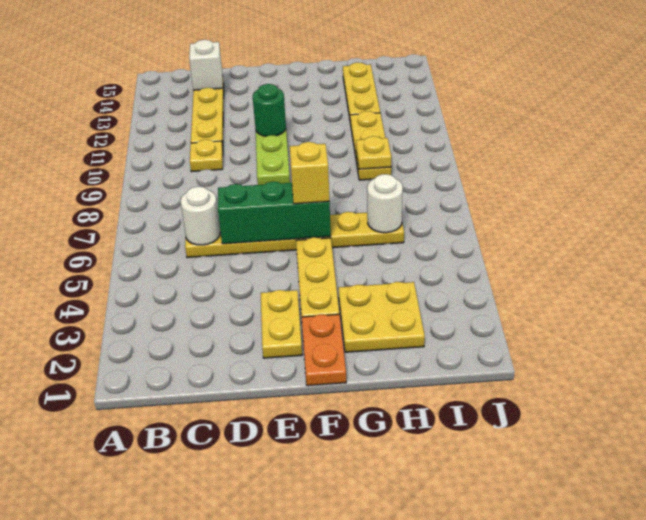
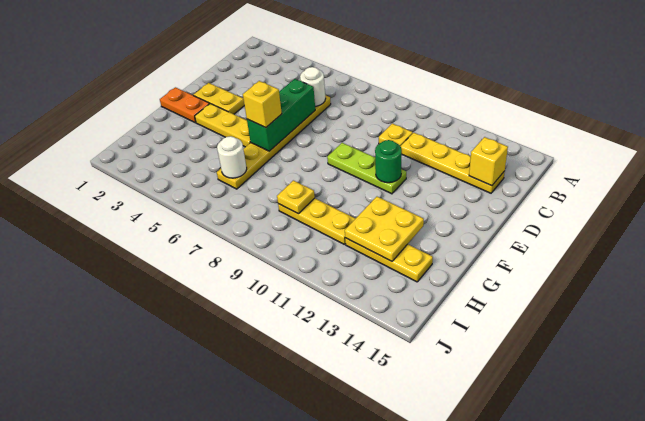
white 1x1 brick [189,40,223,90] -> yellow 1x1 brick [469,137,508,186]
yellow 2x2 plate [338,282,425,352] -> yellow 2x2 plate moved to [345,197,424,261]

